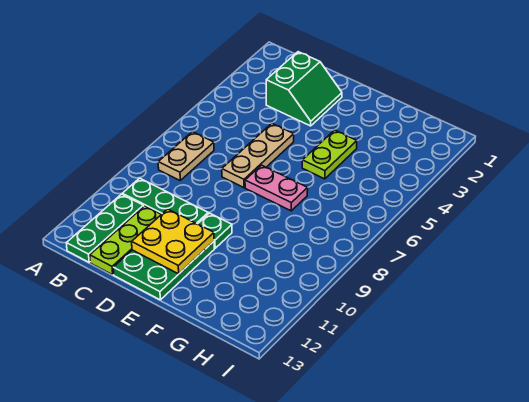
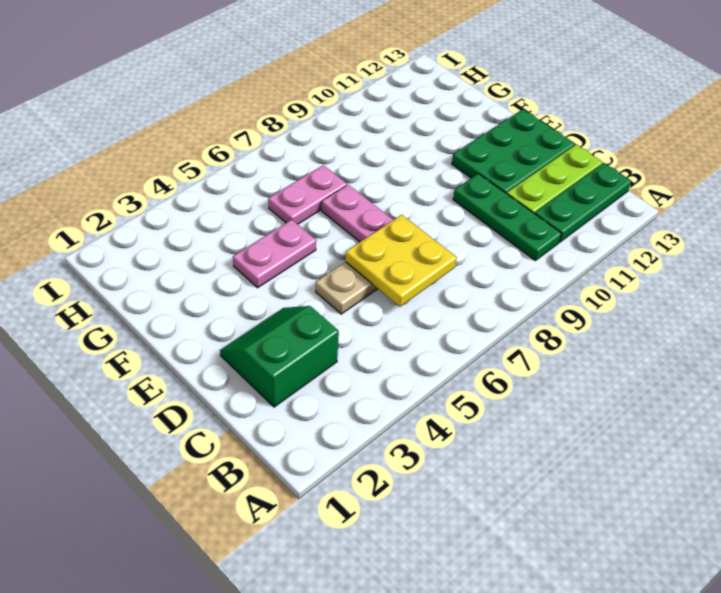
tan 1x2 plate [158,132,214,180] -> none
yellow 2x2 plate [132,209,214,274] -> yellow 2x2 plate moved to [345,215,457,307]
green 1x1 plate [198,213,232,248] -> none
lime 1x2 plate [302,130,357,179] -> pink 1x2 plate [233,220,316,288]
none -> pink 1x2 plate [268,165,347,224]

